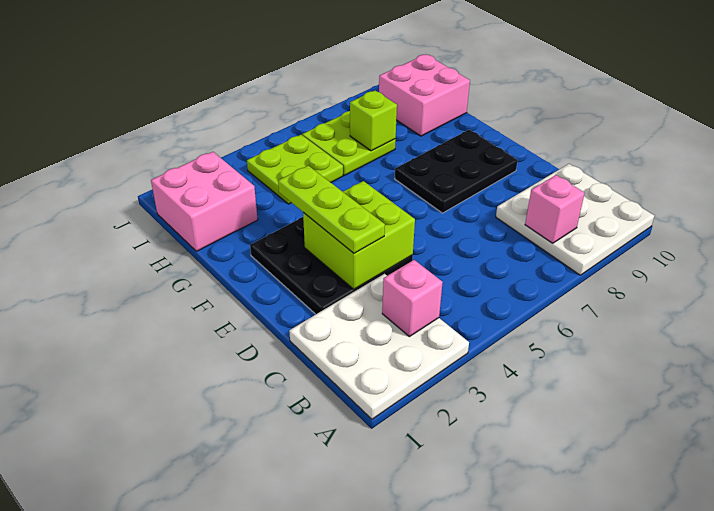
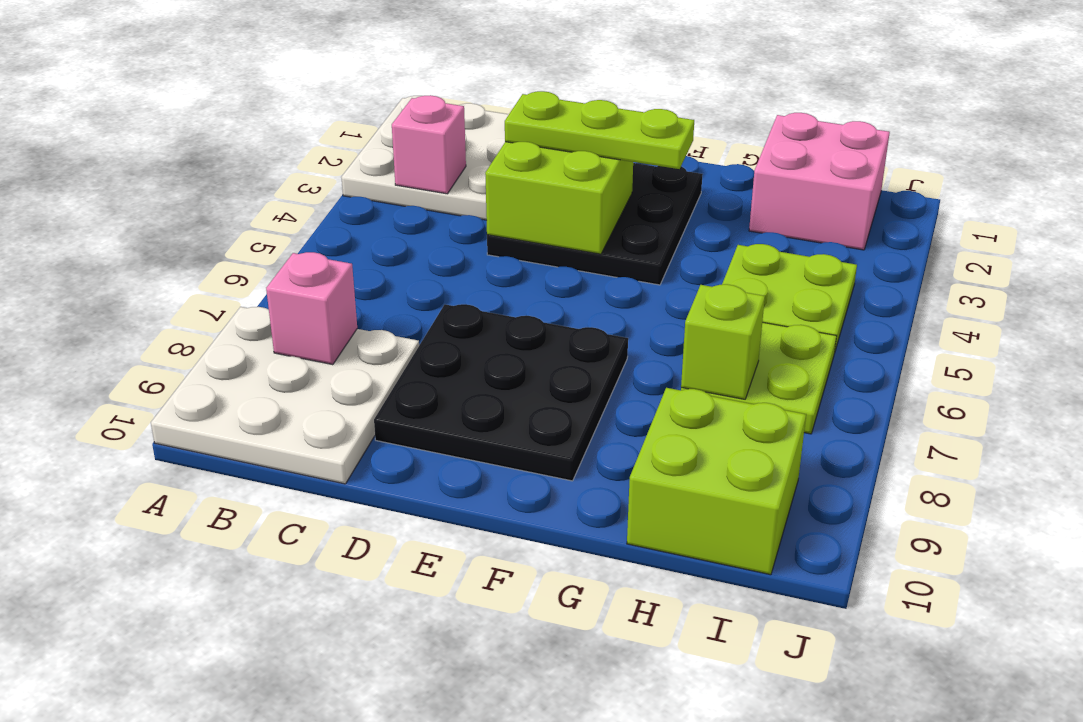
black 2x3 plate [395,130,518,213] -> black 3x3 plate [374,304,628,481]
pink 2x2 brick [379,55,470,136] -> lime 2x2 brick [627,388,806,575]

